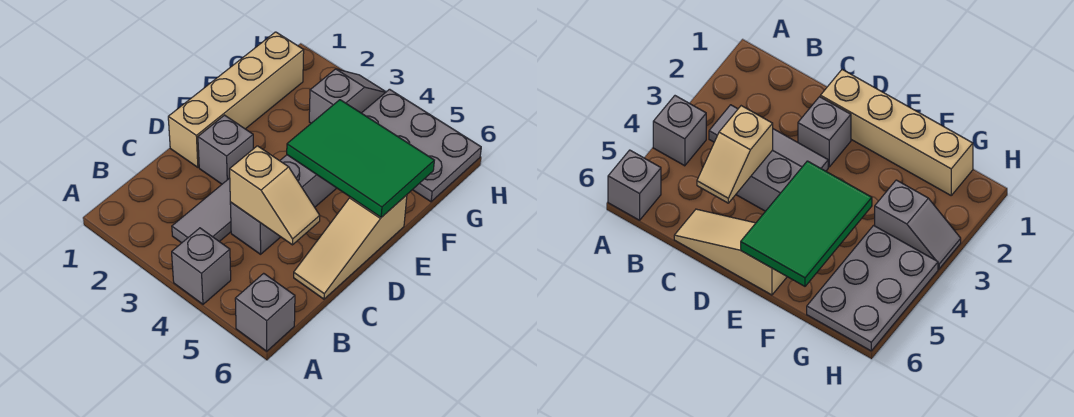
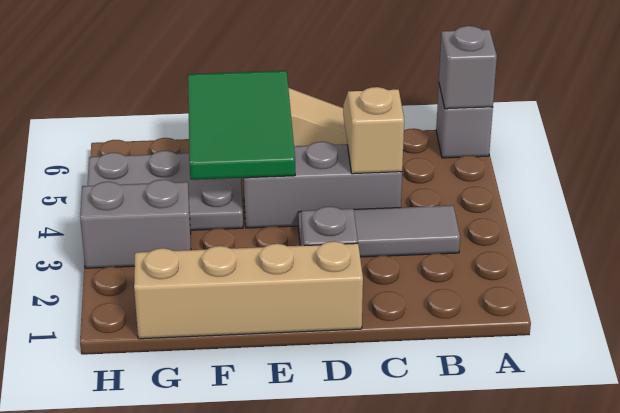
grey 1x1 brick [172,228,231,304] -> grey 1x1 brick moved to [439,26,497,109]
grey 1x2 slope [309,69,386,123] -> grey 1x2 brick [80,180,191,268]
grey 2x3 plate [362,89,481,202] -> grey 2x3 plate turned to [88,151,243,230]

